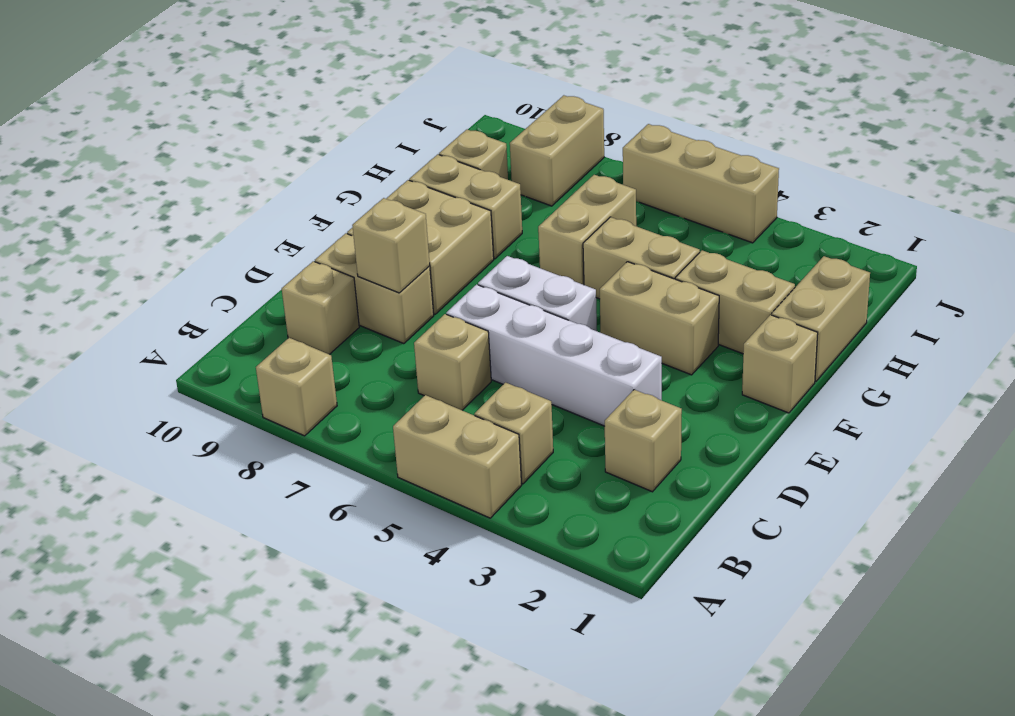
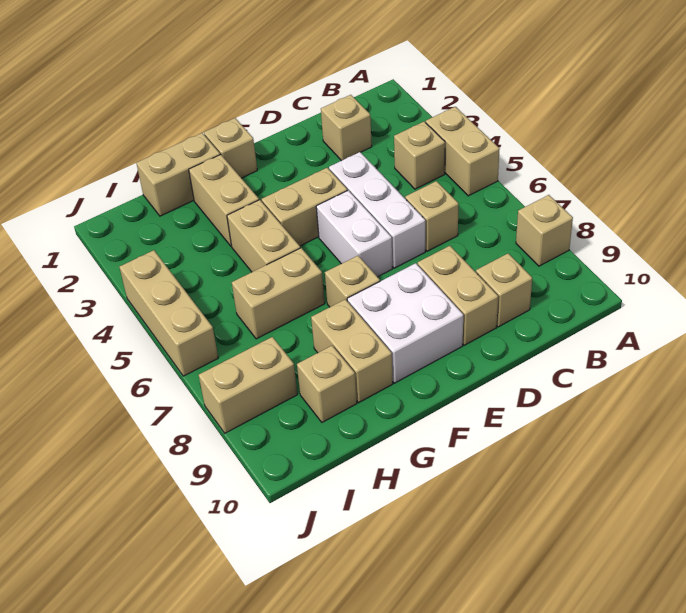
white 1x4 brick [446,284,662,426] -> white 1x3 brick [329,152,425,268]
tan 1x1 brick [352,198,430,293] -> tan 1x1 brick moved to [325,256,380,307]
tan 2x2 brick [347,180,494,314] -> white 2x2 brick [347,263,463,383]
tan 1x2 brick [600,262,719,375] -> tan 1x2 brick turned to [262,168,347,246]

